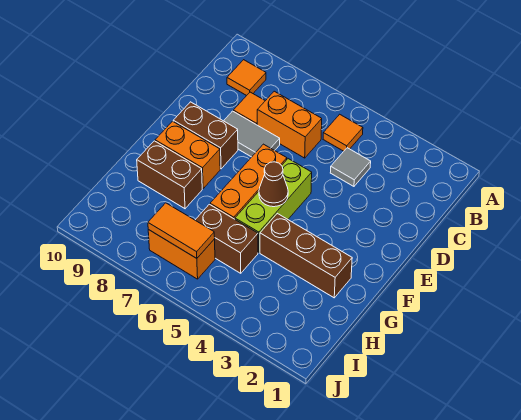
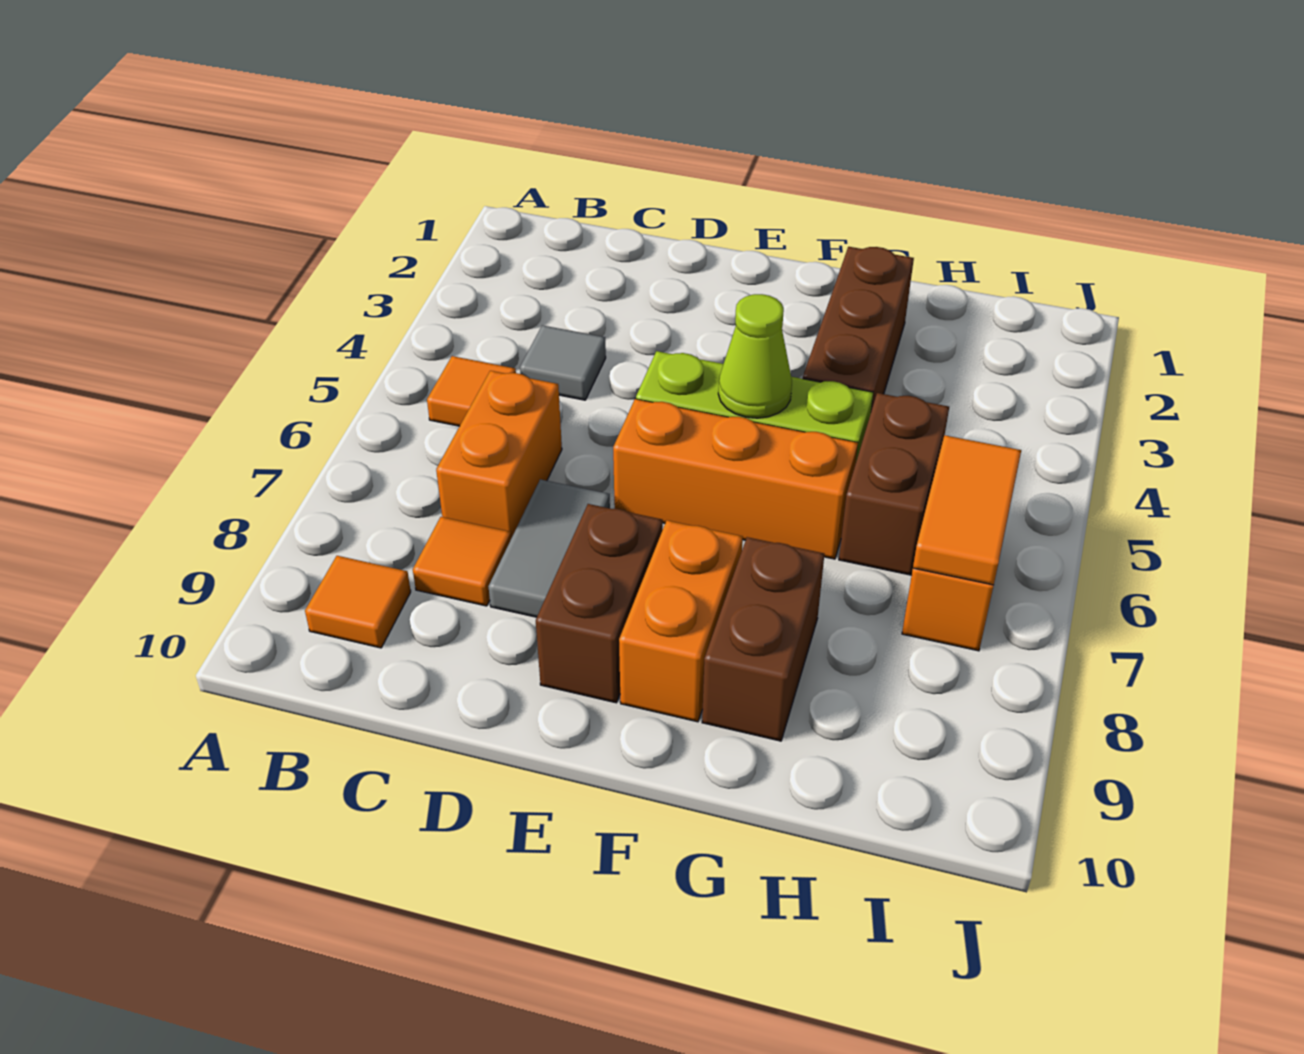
brown 1x1 cone [259,162,288,207] -> lime 1x1 cone [718,294,792,418]

